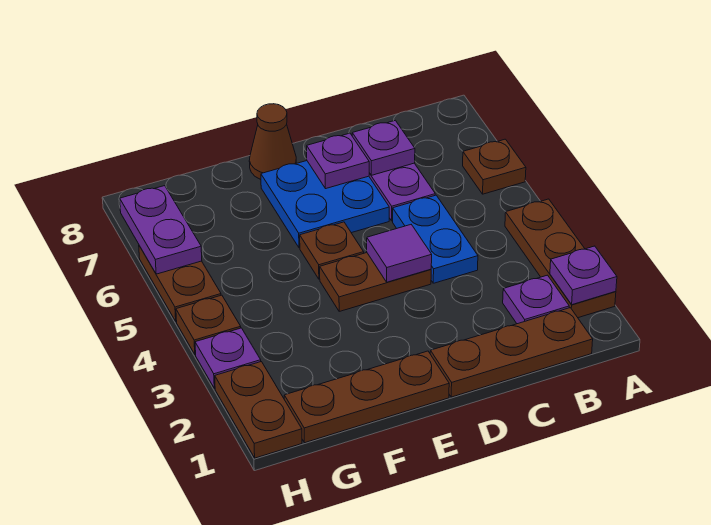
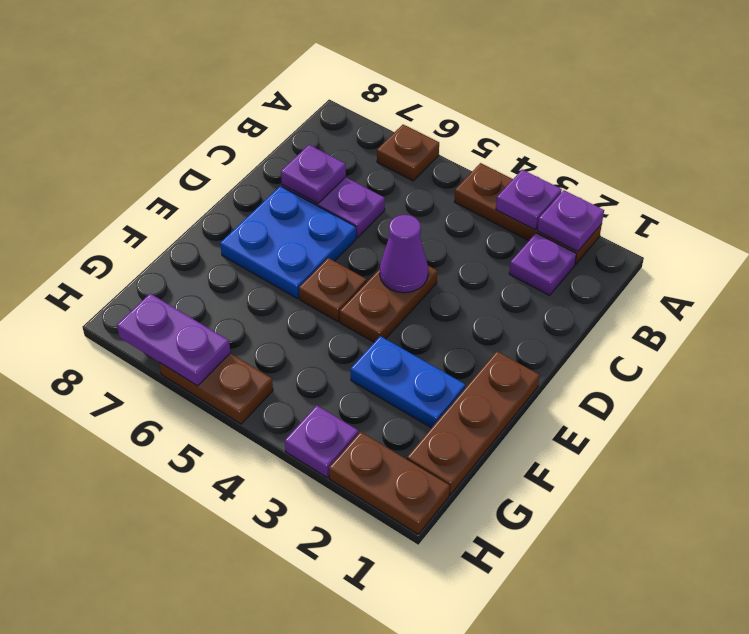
brown 1x3 plate [430,308,593,397] -> none
blue 1x2 plate [393,195,478,283] -> blue 1x2 plate moved to [351,336,465,428]
purple 1x1 tile [367,225,432,282] -> purple 1x1 cone [380,215,428,293]
purple 1x1 plate [307,133,369,189] -> purple 1x1 plate moved to [496,170,562,230]
brown 1x1 cone [249,104,296,180] -> none
brown 1x1 plate [176,295,241,355] -> none

